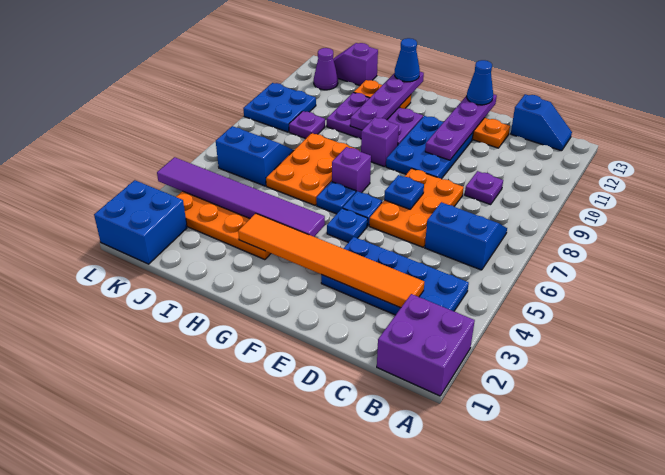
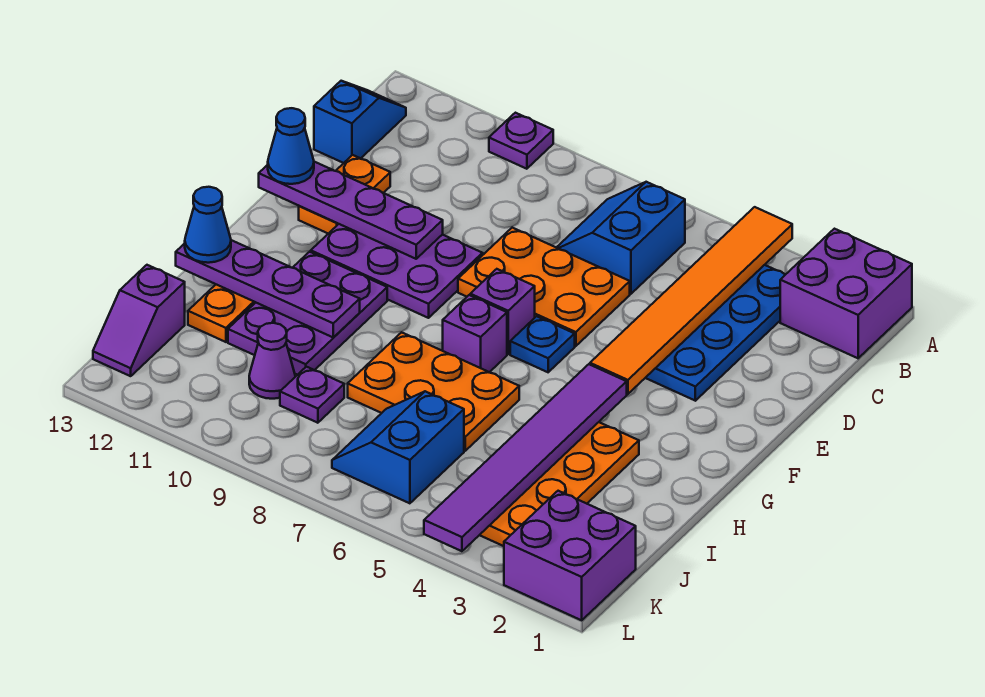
orange 1x6 tile [238,213,424,308] -> orange 1x6 tile moved to [590,207,792,394]
purple 1x1 plate [465,171,503,205] -> purple 1x1 plate moved to [489,113,553,169]
blue 1x1 plate [384,175,424,209] -> none
blue 2x3 plate [386,116,473,179] -> purple 2x3 plate [311,224,483,318]
blue 1x1 plate [327,208,368,242] -> none
blue 1x1 plate [316,182,356,214] -> none
purple 1x1 brick [361,117,399,167] -> purple 1x1 brick moved to [470,269,535,354]
blue 2x2 brick [94,180,187,264] -> purple 2x2 brick [504,491,636,620]
blue 2x2 plate [243,83,316,132] -> none
purple 1x1 cone [314,48,338,90] -> purple 1x1 cone moved to [249,323,295,399]

